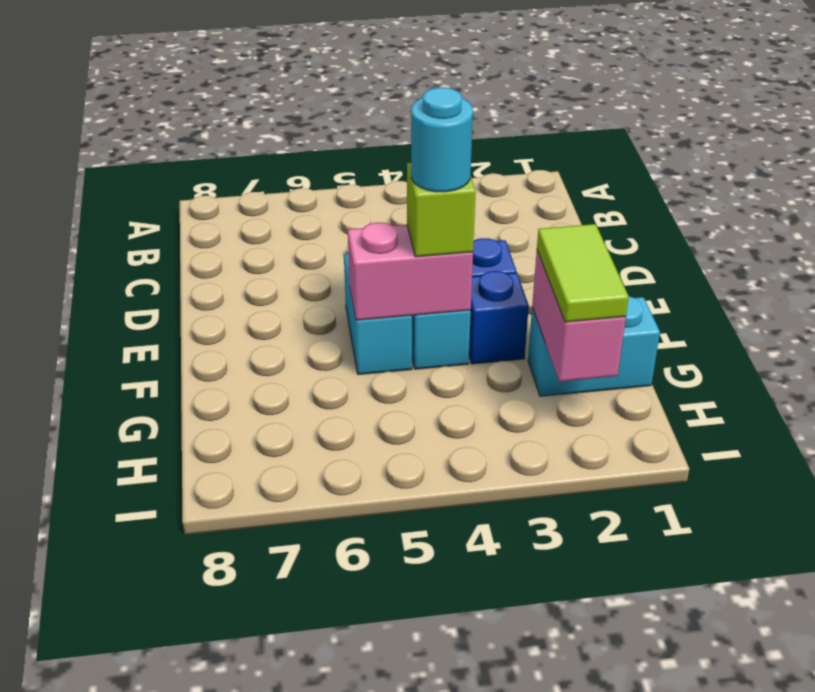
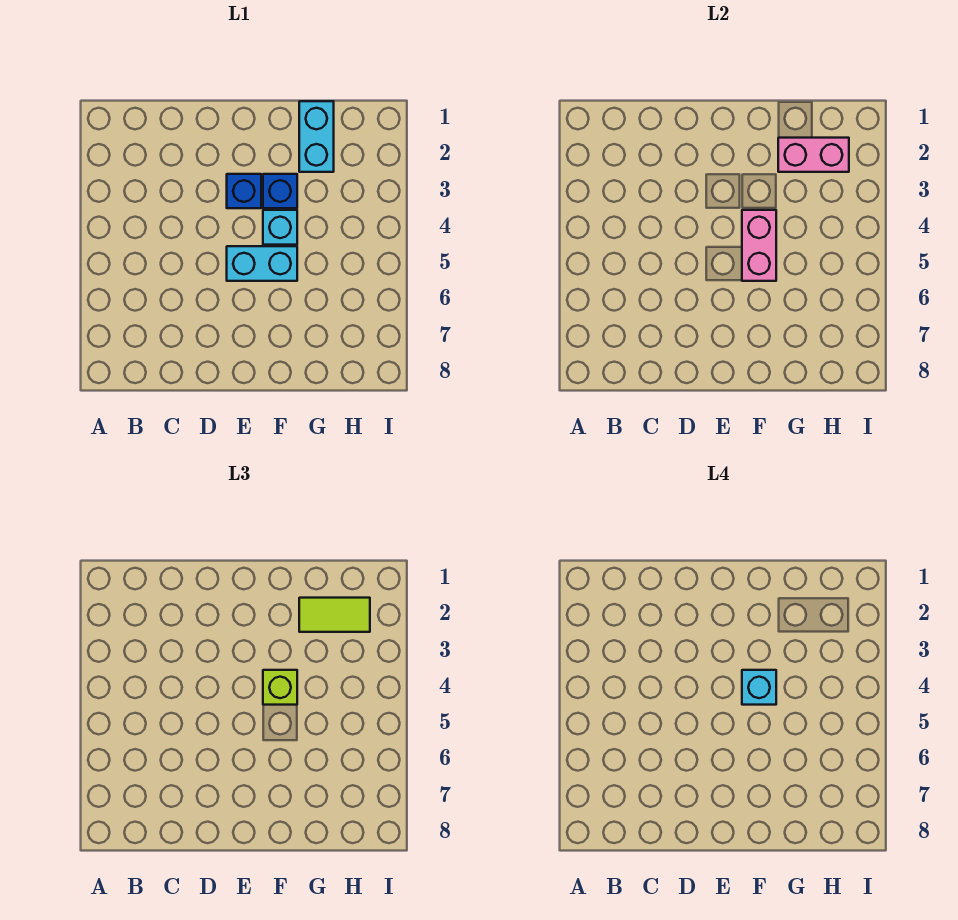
cyan 1x1 round brick [411,88,473,192] -> cyan 1x1 brick [742,670,776,705]

